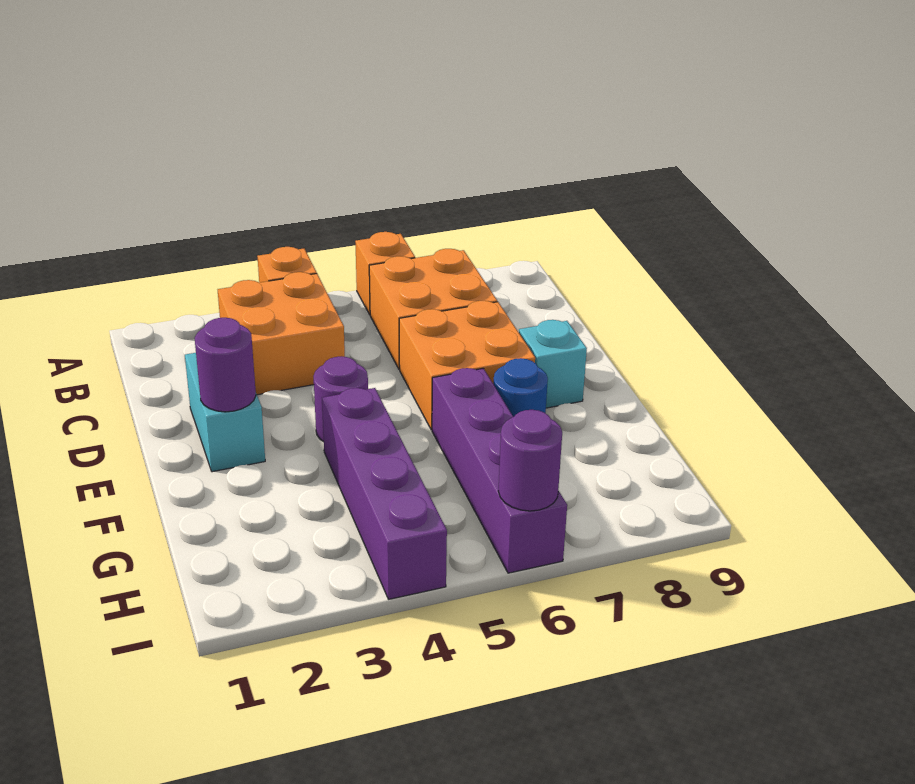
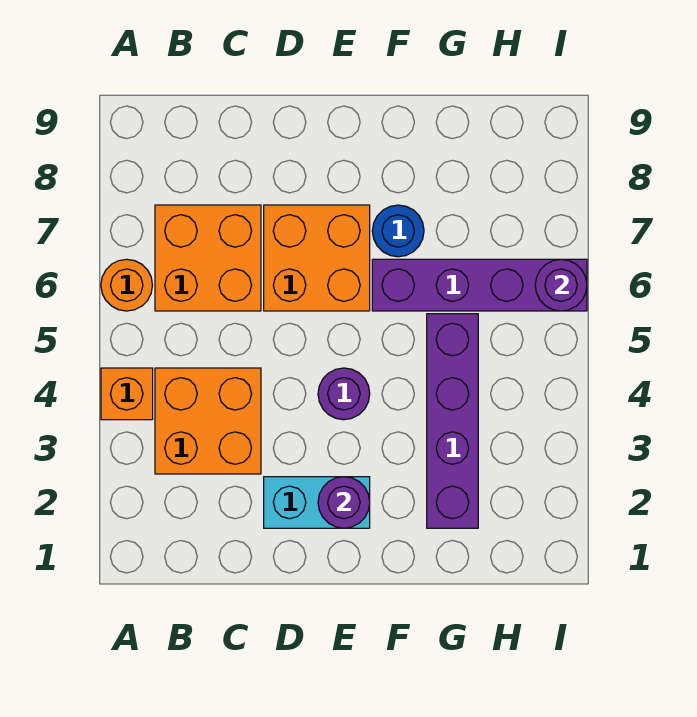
orange 1x1 brick [355,232,415,315] -> orange 1x1 round brick [101,259,153,311]
cyan 1x1 brick [519,320,587,408] -> none
purple 1x4 brick [322,388,447,599] -> purple 1x4 brick turned to [427,314,478,528]

